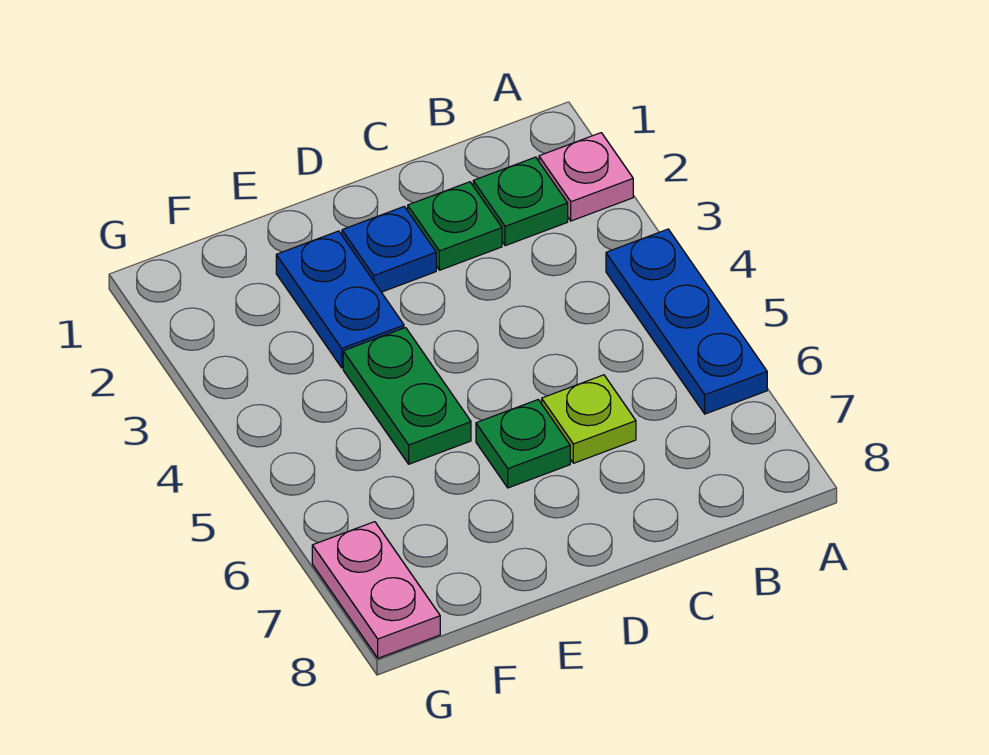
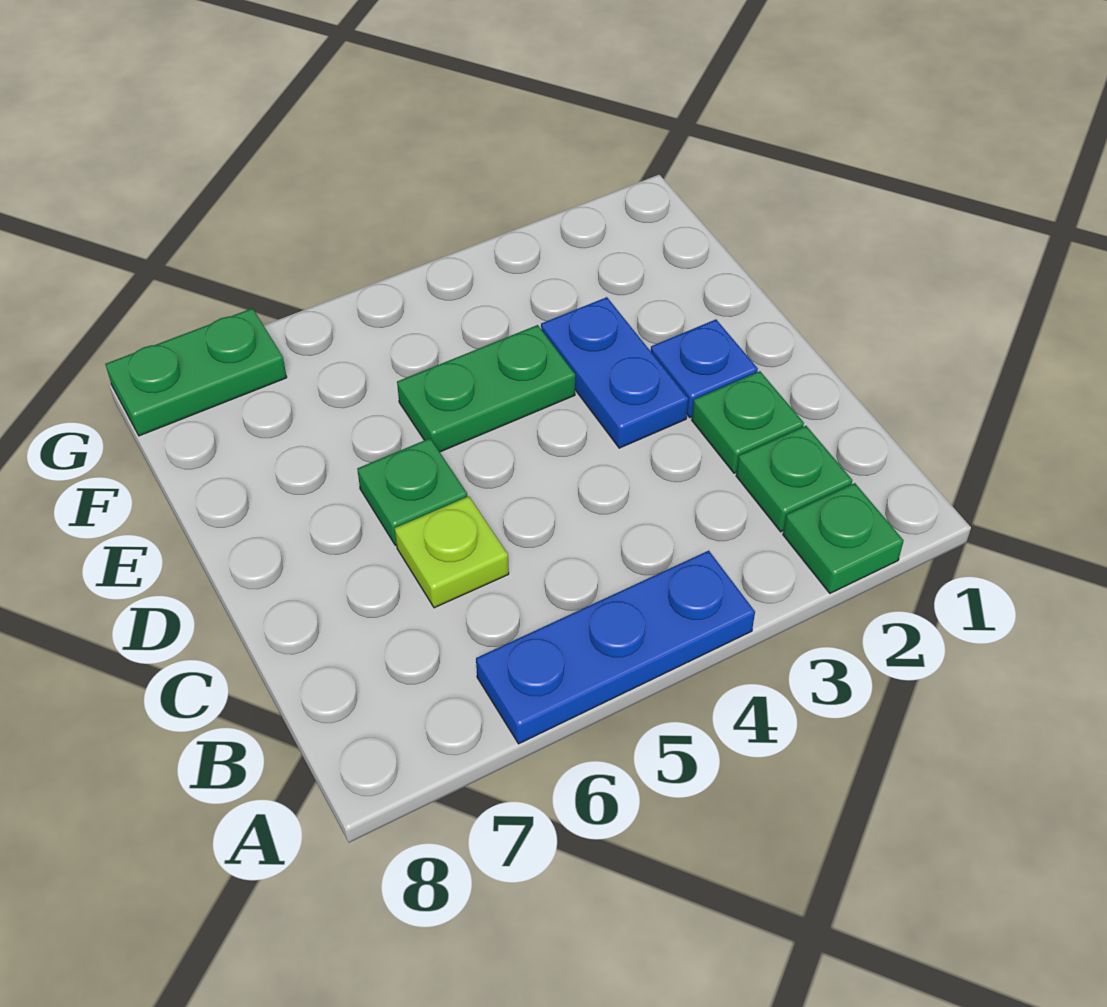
pink 1x1 plate [539,133,633,221] -> green 1x1 plate [783,483,904,593]
blue 1x2 plate [276,231,404,368] -> blue 1x2 plate turned to [541,297,688,448]
pink 1x2 plate [312,522,440,658] -> green 1x2 plate [105,308,287,436]

